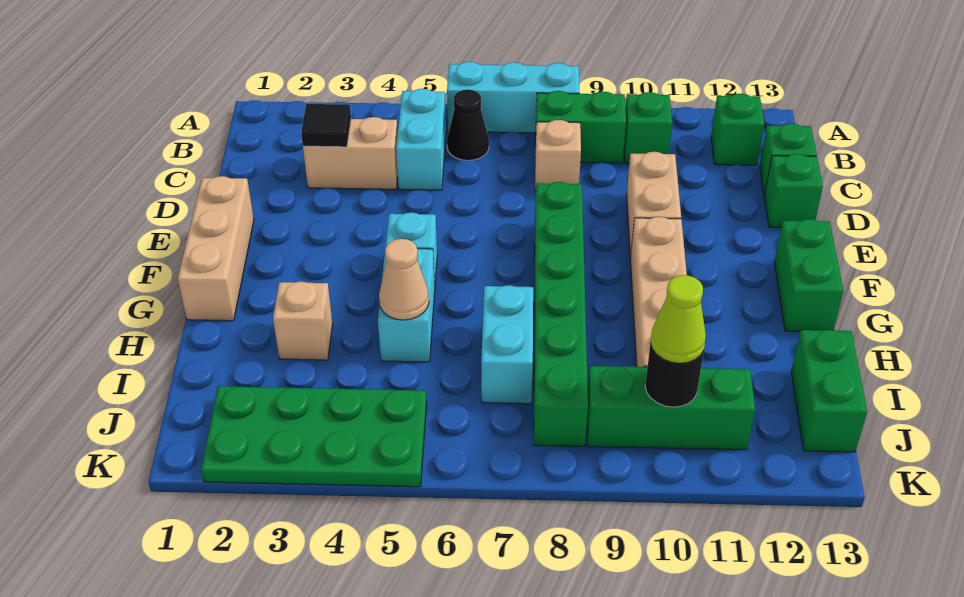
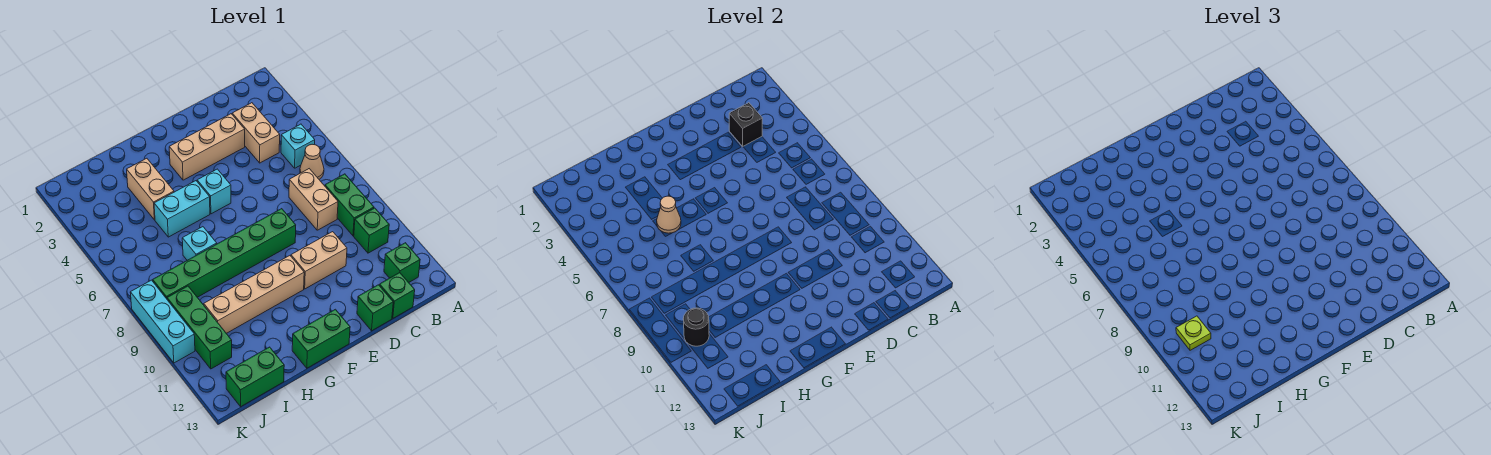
cyan 1x3 brick [447,62,579,133] -> cyan 1x3 brick moved to [130,280,195,363]
cyan 1x2 brick [396,89,446,190] -> cyan 1x1 brick [281,124,315,168]
black 1x1 cone [447,89,489,160] -> tan 1x1 cone [300,144,324,179]
black 1x1 tile [301,104,351,147] -> black 1x1 brick [729,103,762,146]
tan 1x1 brick [535,120,581,192] -> tan 1x2 brick [289,169,338,230]
tan 1x3 brick [178,176,254,321] -> tan 1x3 brick moved to [169,114,245,180]
tan 1x1 brick [273,282,333,360] -> tan 1x2 brick [127,158,174,220]
cyan 1x2 brick [481,285,533,404] -> cyan 1x1 brick [182,227,217,260]
green 2x4 plate [201,386,427,487] -> none
lime 1x1 cone [651,275,706,363] -> lime 1x1 plate [1176,316,1211,350]

